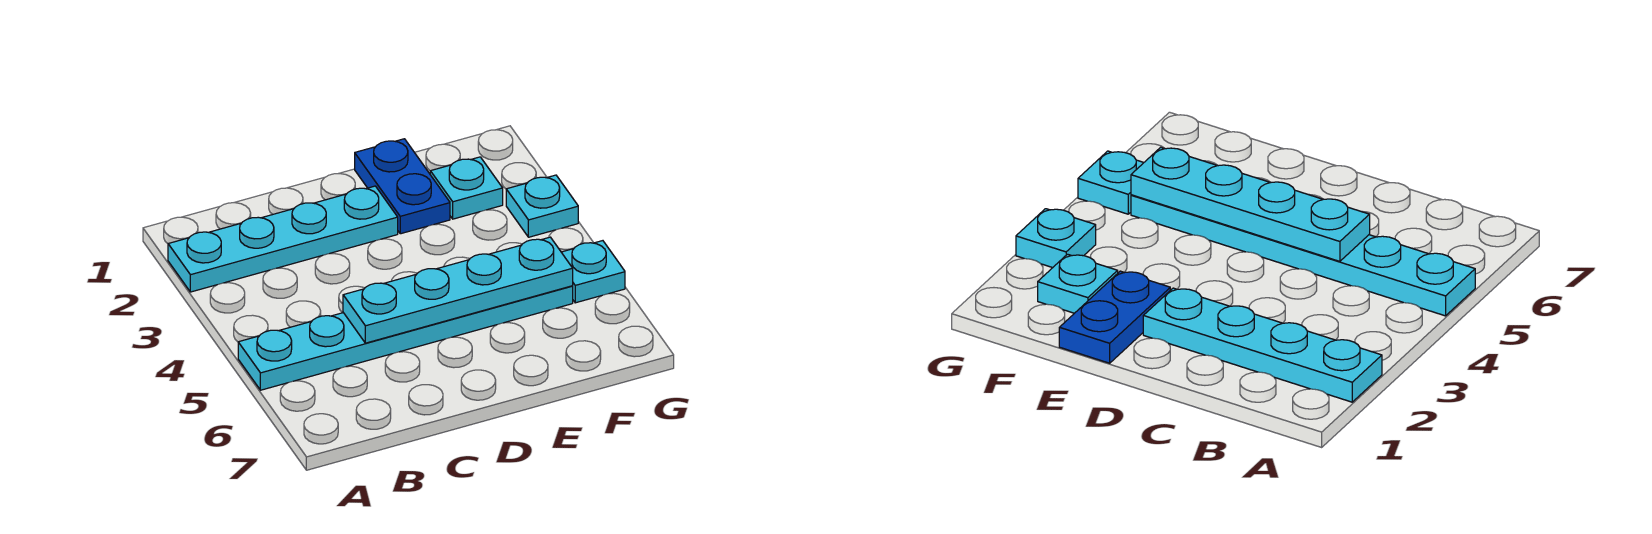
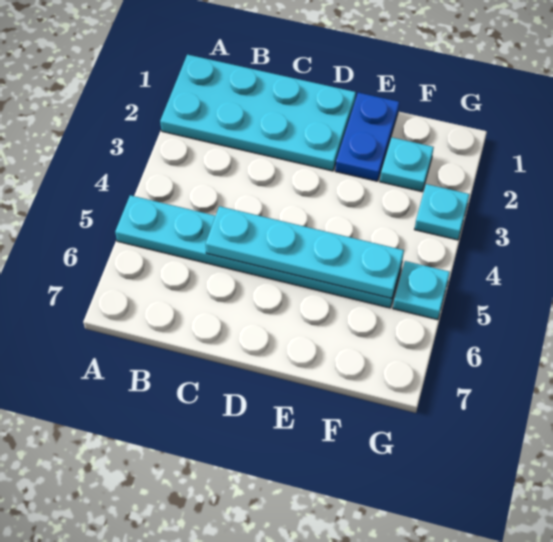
cyan 1x4 plate [168,186,398,292] -> cyan 2x4 plate [160,54,356,171]

